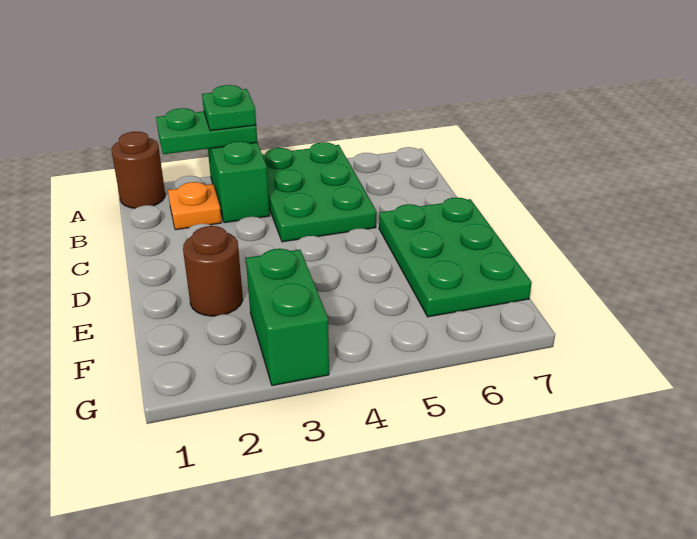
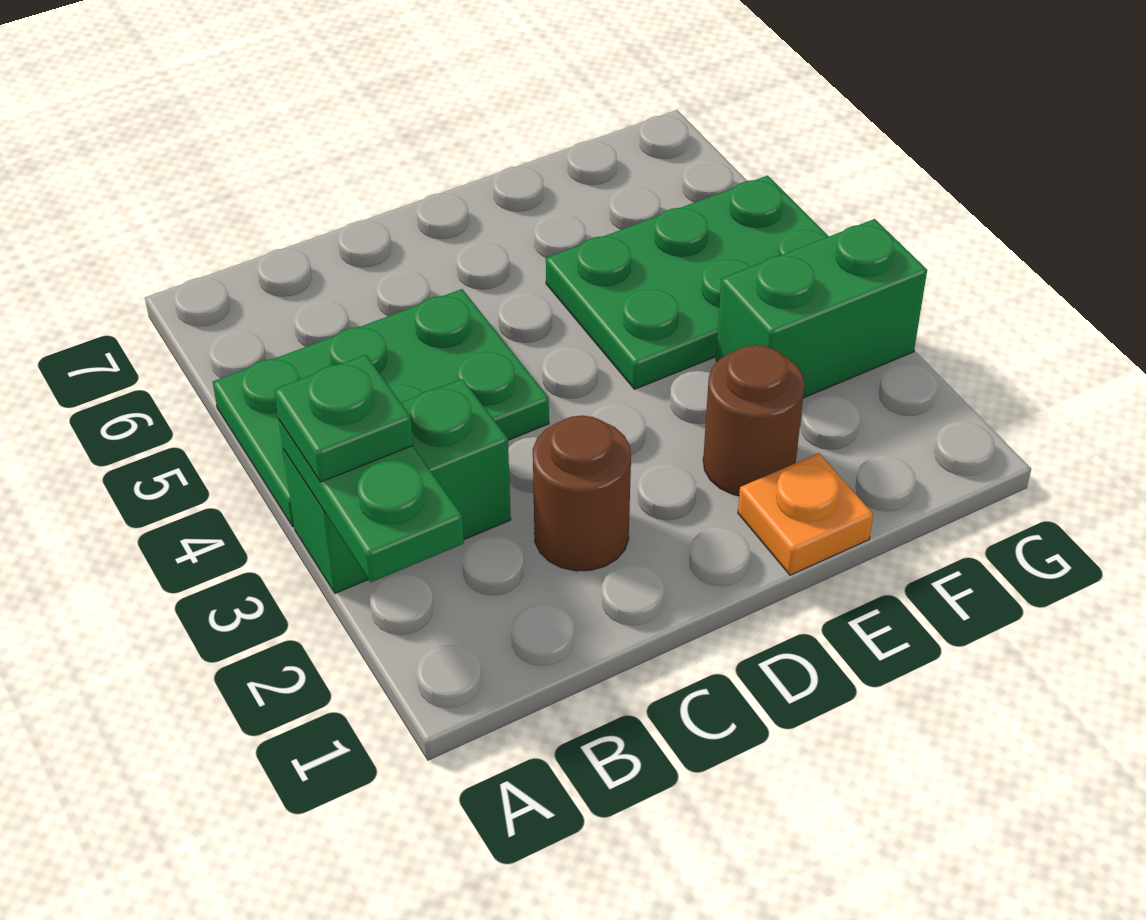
brown 1x1 round brick [111,132,165,208] -> brown 1x1 round brick moved to [533,416,631,571]
orange 1x1 plate [168,182,222,230] -> orange 1x1 plate moved to [738,453,873,575]
green 2x3 plate [379,197,532,317] -> green 2x3 plate moved to [546,176,829,389]

